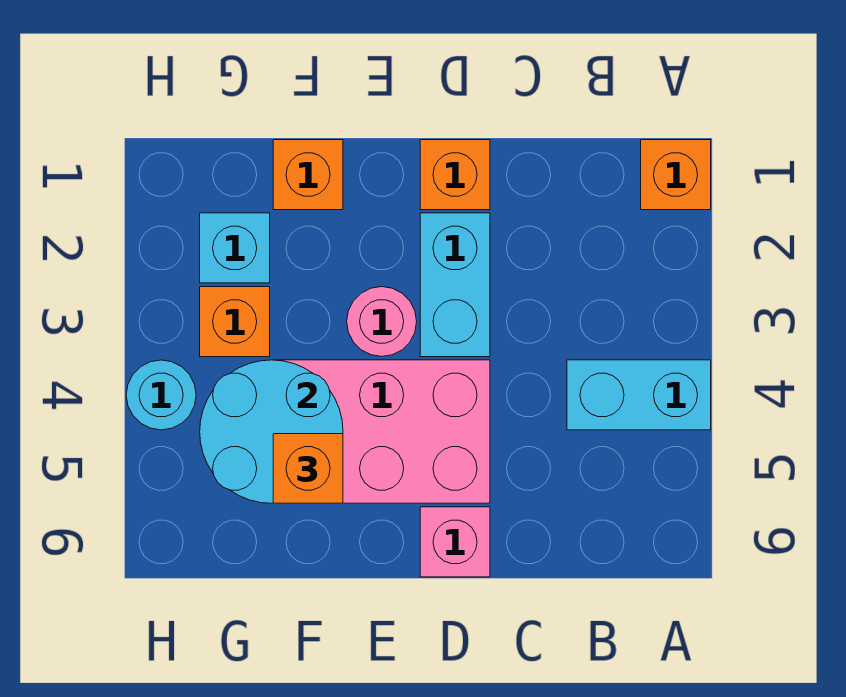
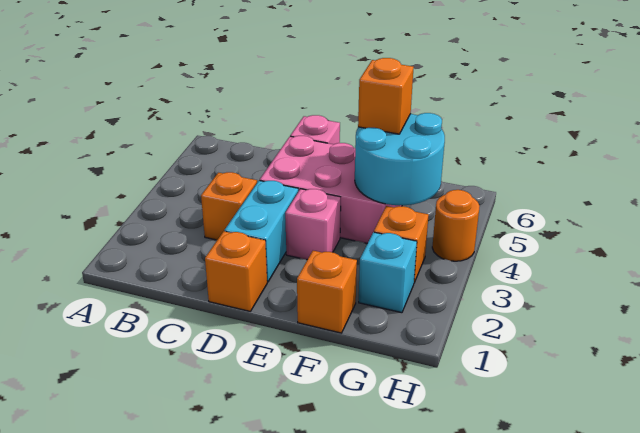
orange 1x1 brick [641,140,711,210] -> orange 1x1 brick moved to [201,172,257,240]
cyan 1x2 brick [567,360,711,430] -> none
pink 1x1 round brick [347,287,417,357] -> pink 1x1 brick [285,189,341,260]
cyan 1x1 round brick [126,360,196,430] -> orange 1x1 round brick [432,190,480,261]

